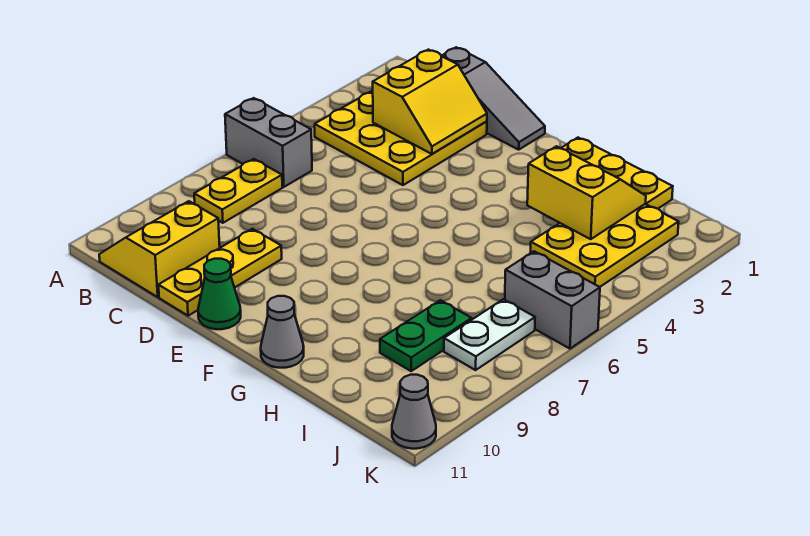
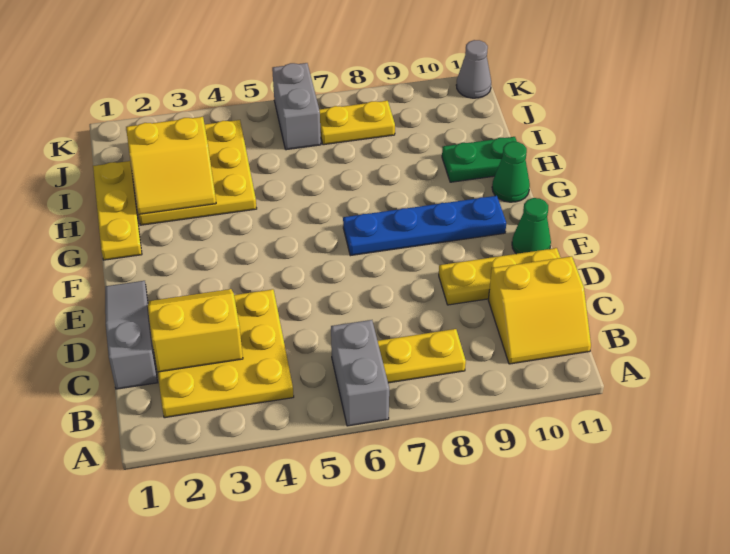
none -> blue 1x4 plate [343,196,506,256]
grey 1x1 cone [261,296,304,368] -> green 1x1 cone [492,142,530,202]
yellow 2x2 slope [527,146,646,239] -> yellow 2x2 slope turned to [126,117,216,214]
yellow 2x3 plate [531,204,679,287] -> yellow 3x3 plate [139,120,257,225]
green 1x2 plate [380,300,472,371] -> green 1x2 plate moved to [442,137,517,182]
white 1x2 plate [444,299,535,370] -> yellow 1x2 plate [319,101,395,145]

